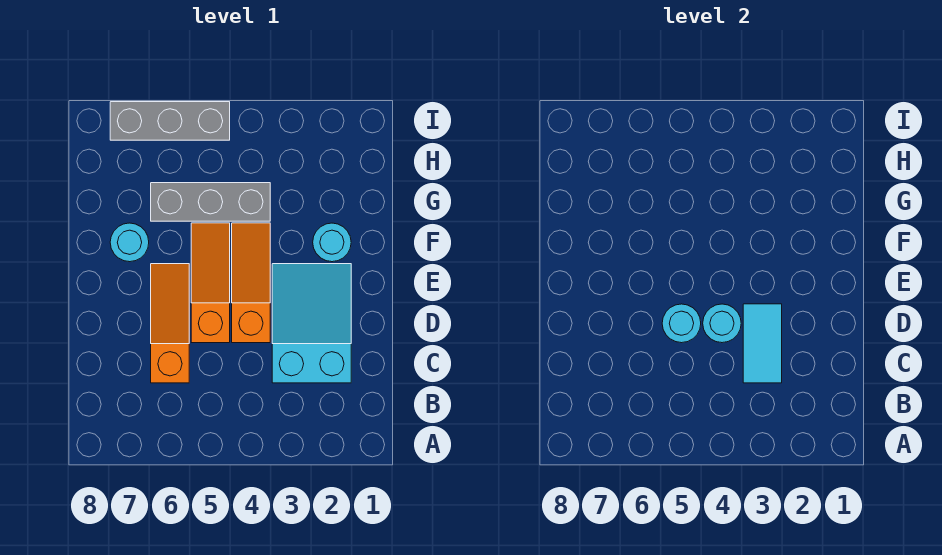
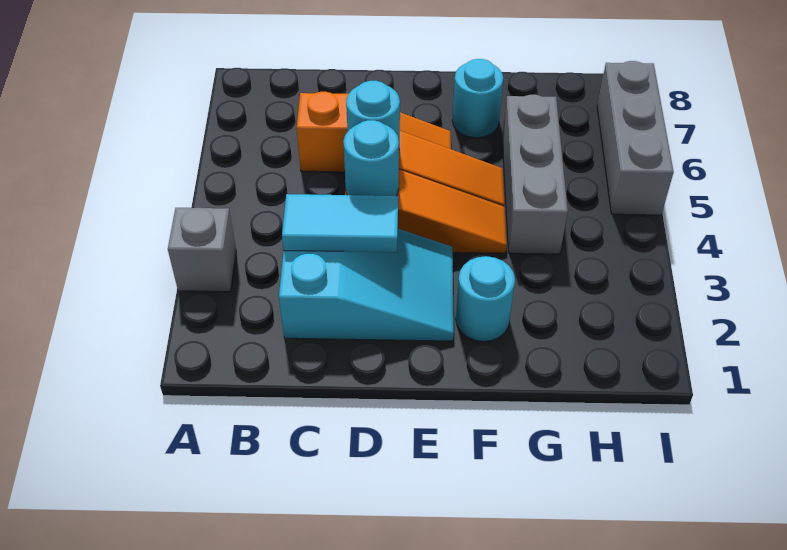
none -> grey 1x1 brick [168,208,236,292]

